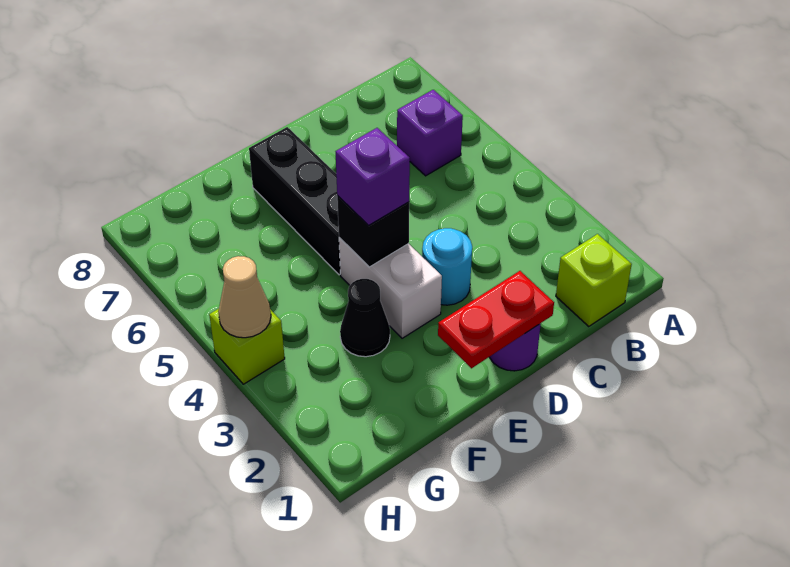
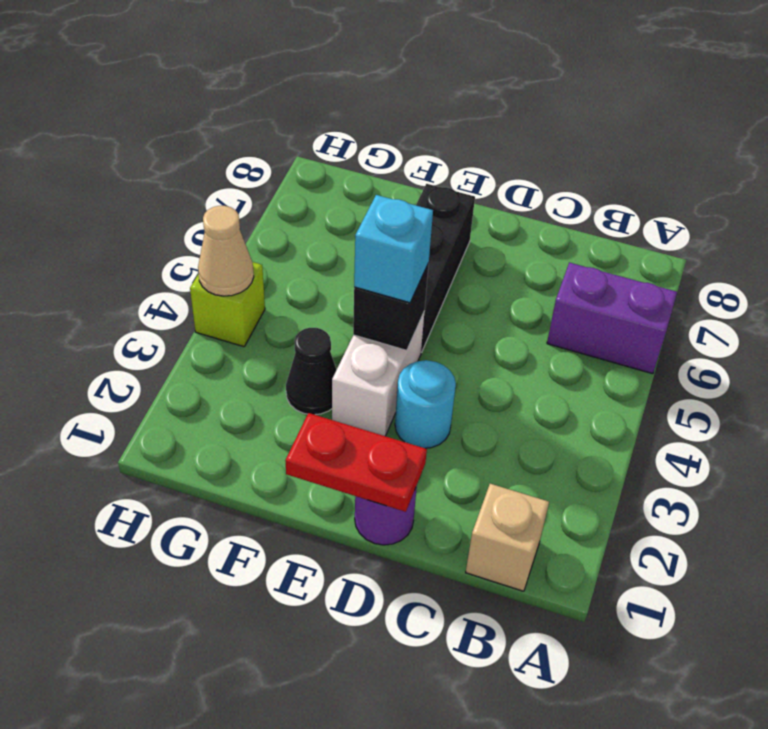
lime 1x1 brick [556,234,632,327] -> tan 1x1 brick [466,484,549,591]
purple 1x1 brick [397,90,463,176] -> purple 1x2 brick [547,263,677,374]
purple 1x1 brick [336,128,410,226] -> cyan 1x1 brick [354,195,433,303]

